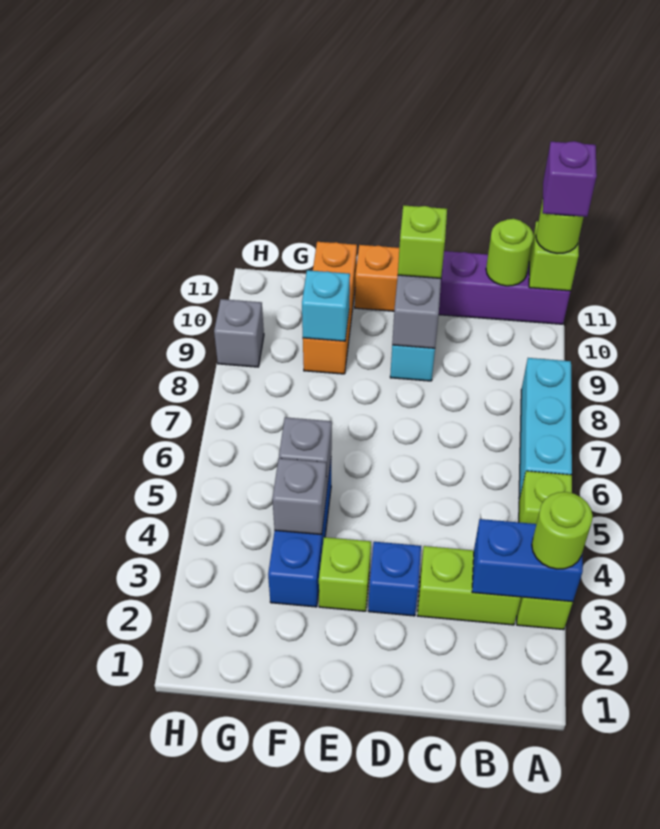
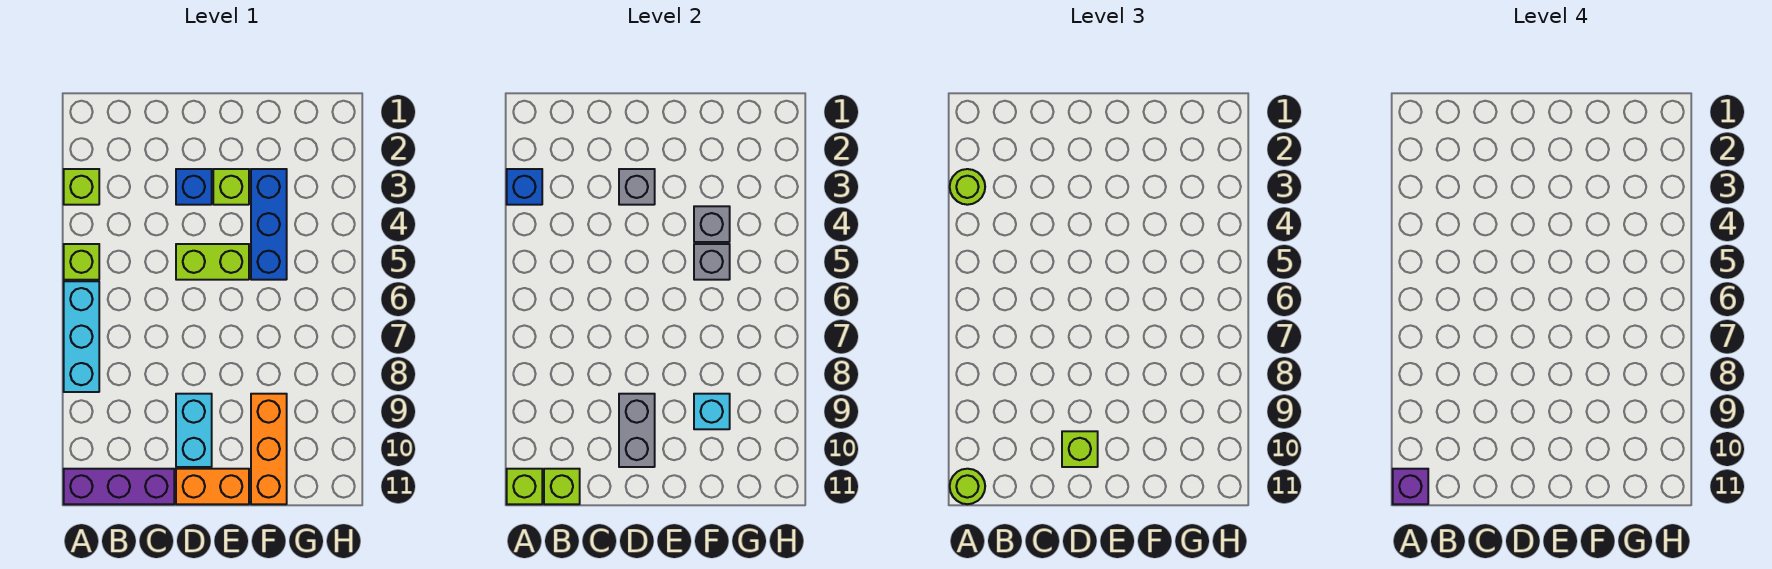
blue 1x2 brick [472,519,583,602] -> blue 1x1 brick [507,169,542,205]
lime 1x2 brick [417,546,521,625] -> lime 1x2 brick moved to [176,244,249,280]
lime 1x1 round brick [486,219,534,286] -> lime 1x1 brick [544,469,580,504]
grey 1x1 brick [214,299,264,367] -> grey 1x1 brick moved to [619,169,655,205]

